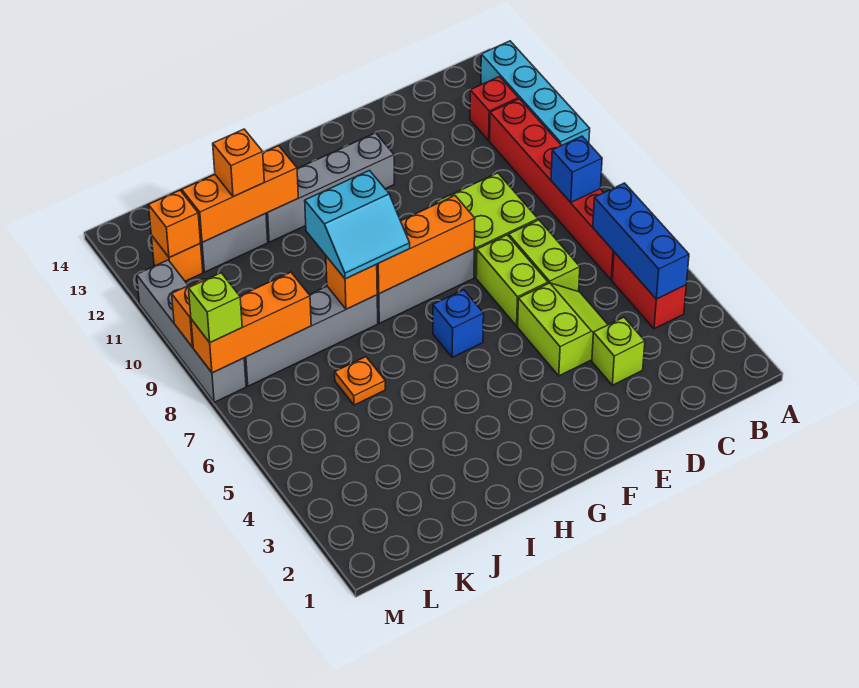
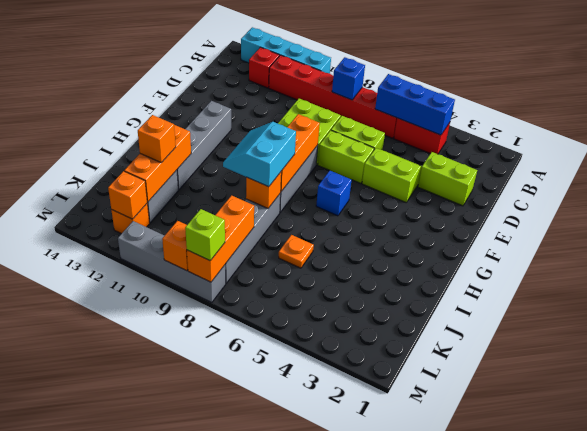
lime 1x1 brick [592,317,645,385] -> lime 1x2 brick [418,152,477,206]
cyan 2x2 slope [305,170,410,279] -> cyan 2x2 slope turned to [223,122,296,187]

